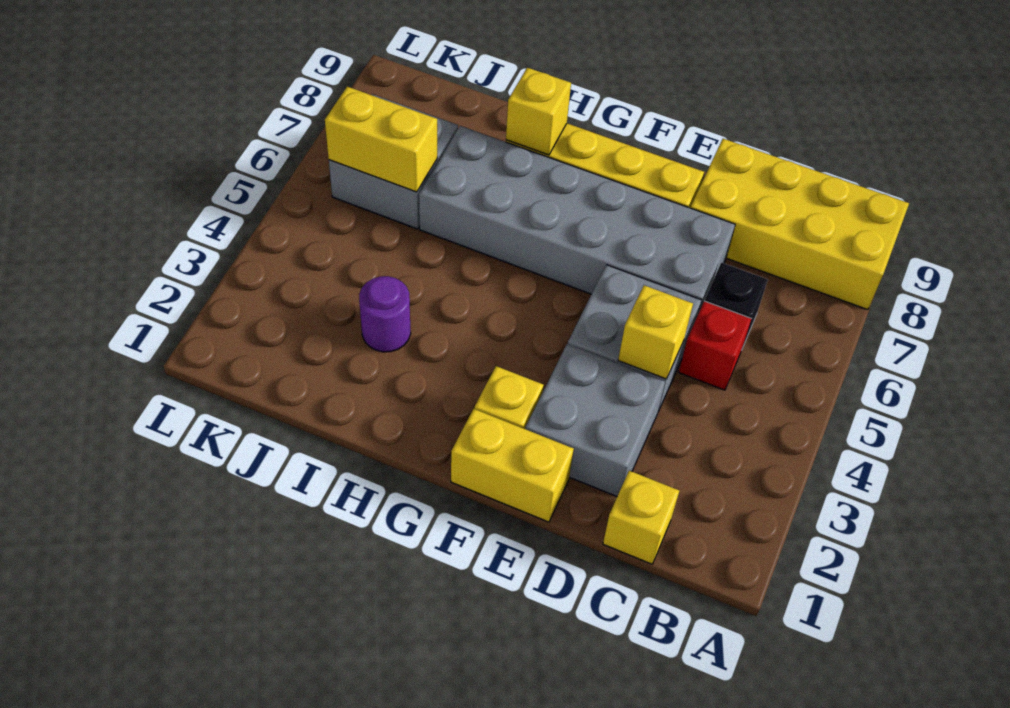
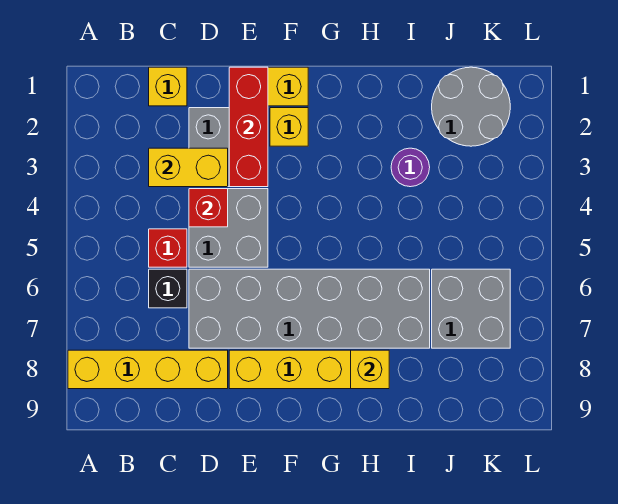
yellow 2x4 brick [691,139,909,310] -> yellow 1x4 brick [68,350,228,389]
yellow 1x1 brick [618,285,693,379] -> red 1x1 brick [189,189,228,227]
none -> red 1x3 brick [229,67,268,187]
none -> grey 2x2 round brick [432,67,510,146]
yellow 1x2 brick [325,87,437,192] -> yellow 1x2 brick moved to [149,148,228,187]

